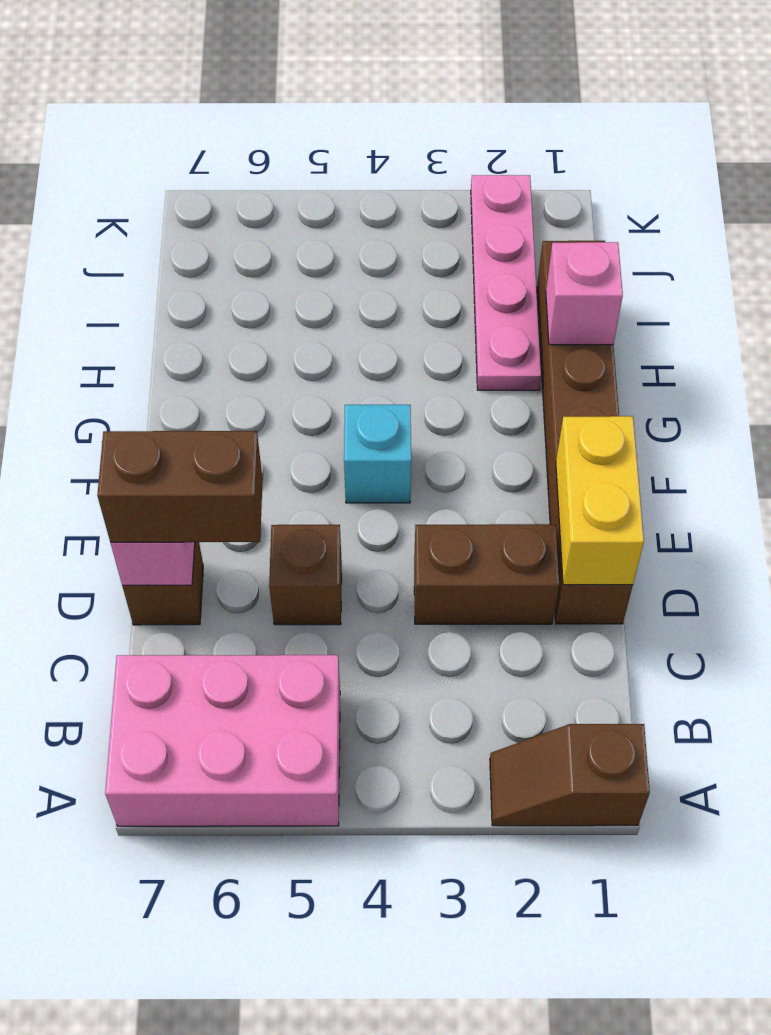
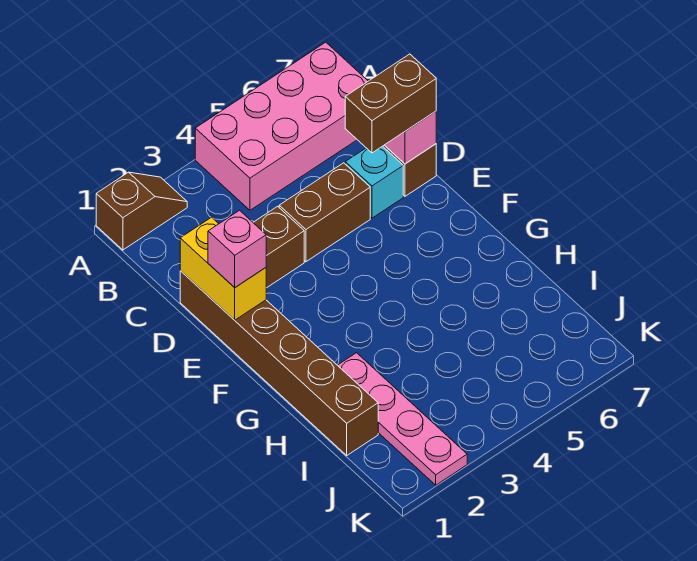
pink 2x3 brick [105,655,340,826] -> pink 2x4 brick [195,42,368,210]
brown 1x1 brick [269,525,342,625] -> brown 1x2 brick [279,163,370,262]
cyan 1x1 brick [344,405,411,503] -> cyan 1x1 brick moved to [345,146,403,218]
pink 1x1 brick [546,242,623,345] -> pink 1x1 brick moved to [208,210,266,287]

